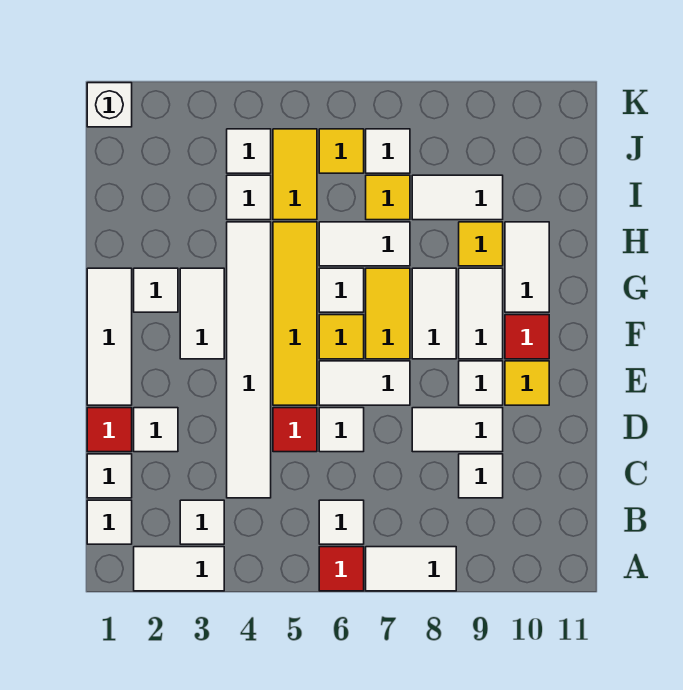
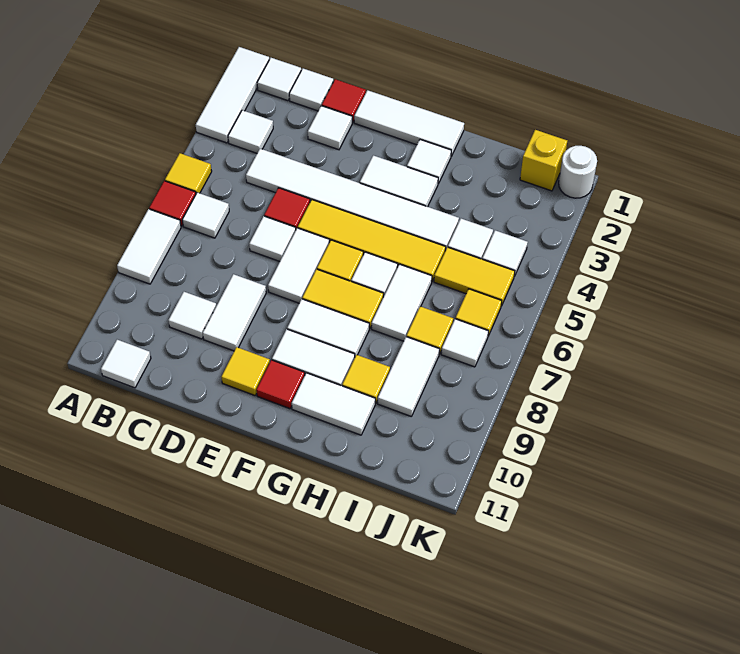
white 1x2 tile [134,547,224,591] -> white 1x3 tile [196,47,269,143]
none -> yellow 1x1 tile [165,153,212,193]
white 1x1 tile [459,361,503,405] -> white 1x1 tile moved to [101,340,151,388]
none -> yellow 1x1 brick [520,130,567,191]
white 1x1 brick [87,83,132,127] -> white 1x1 round brick [559,146,597,198]

